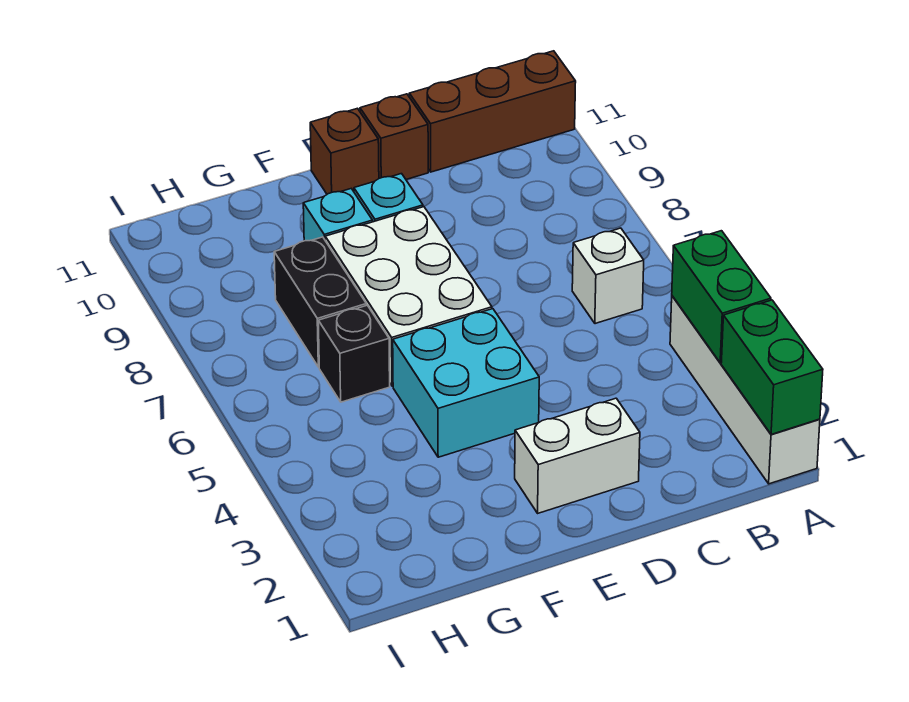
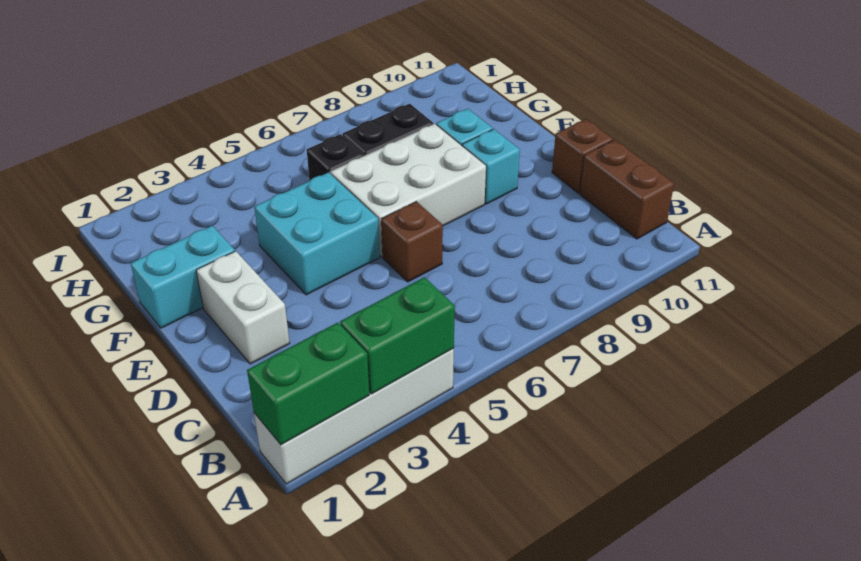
brown 1x3 brick [409,51,576,172] -> brown 1x2 brick [580,140,674,239]
white 1x1 brick [572,228,644,324] -> none
brown 1x1 brick [310,108,379,194] -> brown 1x1 brick moved to [381,202,443,282]
none -> cyan 1x2 brick [131,226,235,328]

